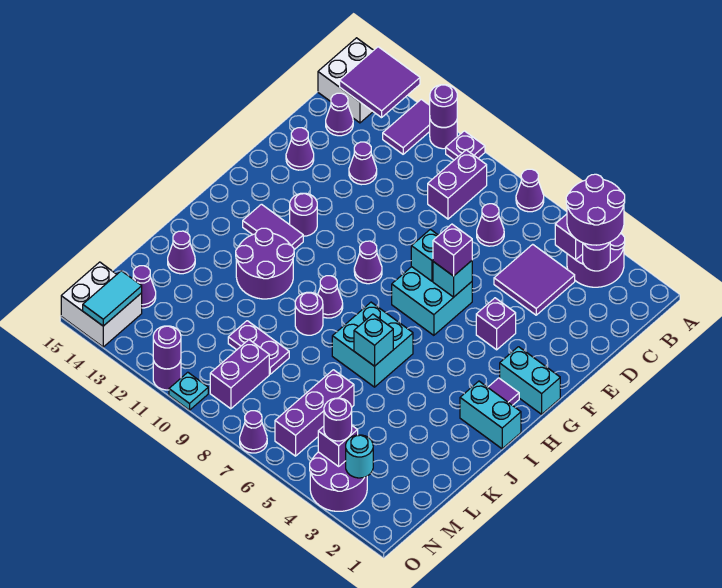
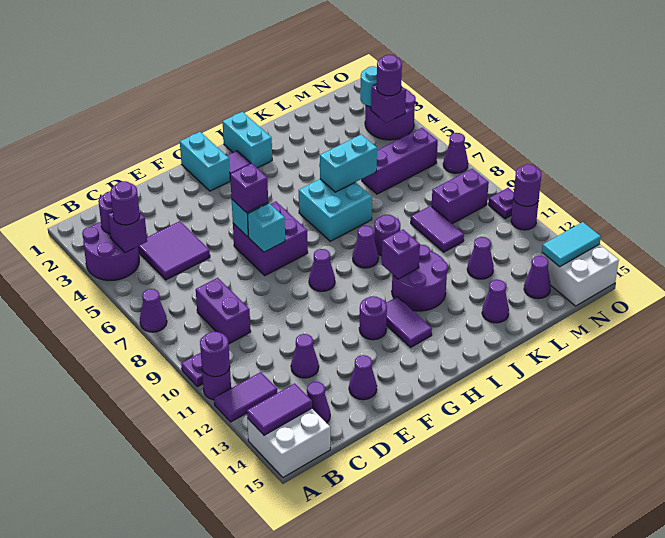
purple 2x2 round brick [566,174,625,245] -> purple 1x1 round brick [110,181,140,225]
purple 2x2 tile [340,47,420,118] -> purple 1x2 tile [247,383,312,435]
purple 1x2 brick [428,150,487,219] -> purple 1x2 brick turned to [196,278,251,344]
purple 1x1 cone [477,204,504,246] -> purple 1x1 cone moved to [467,237,494,279]
purple 1x1 brick [476,298,516,350] -> purple 1x1 brick moved to [382,230,420,279]
cyan 2x2 brick [392,267,472,335] -> purple 2x2 brick [233,201,308,275]
cyan 1x1 brick [354,314,393,366] -> cyan 1x2 brick [320,134,377,192]
purple 1x2 plate [228,321,289,374] -> purple 1x2 tile [411,206,464,252]
cyan 1x1 plate [169,372,208,410] -> purple 1x1 plate [489,188,514,219]

